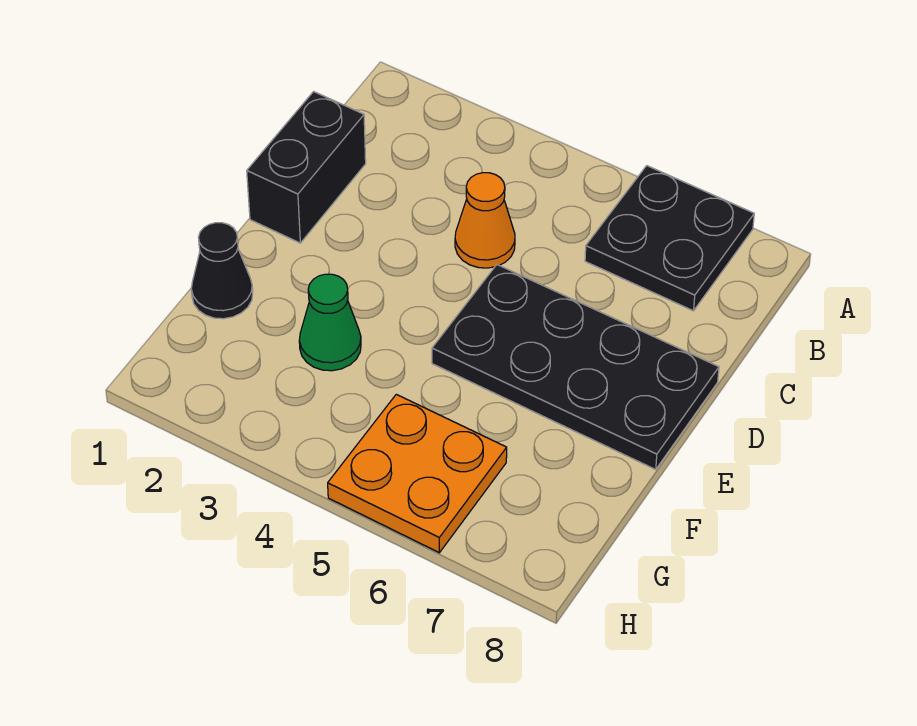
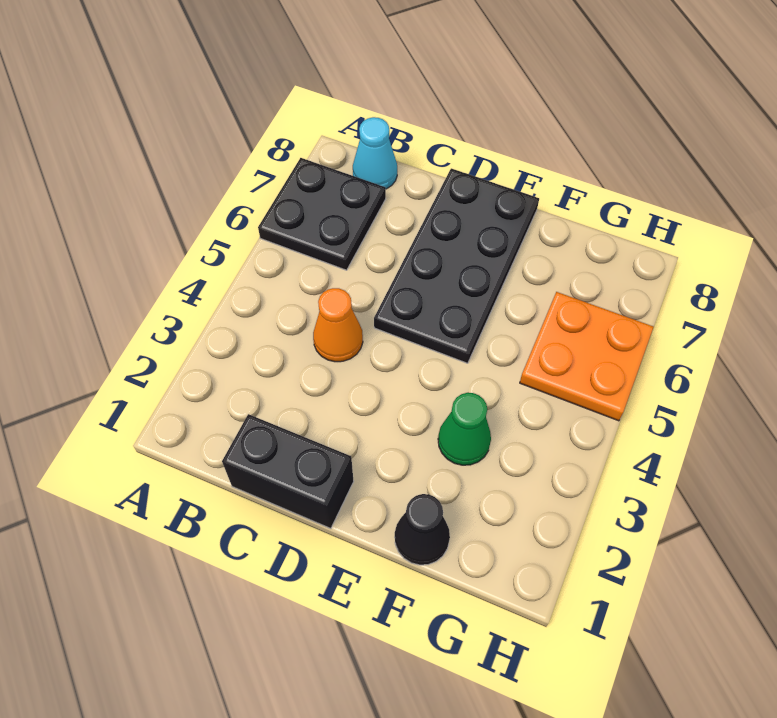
none -> cyan 1x1 cone [353,117,397,189]

